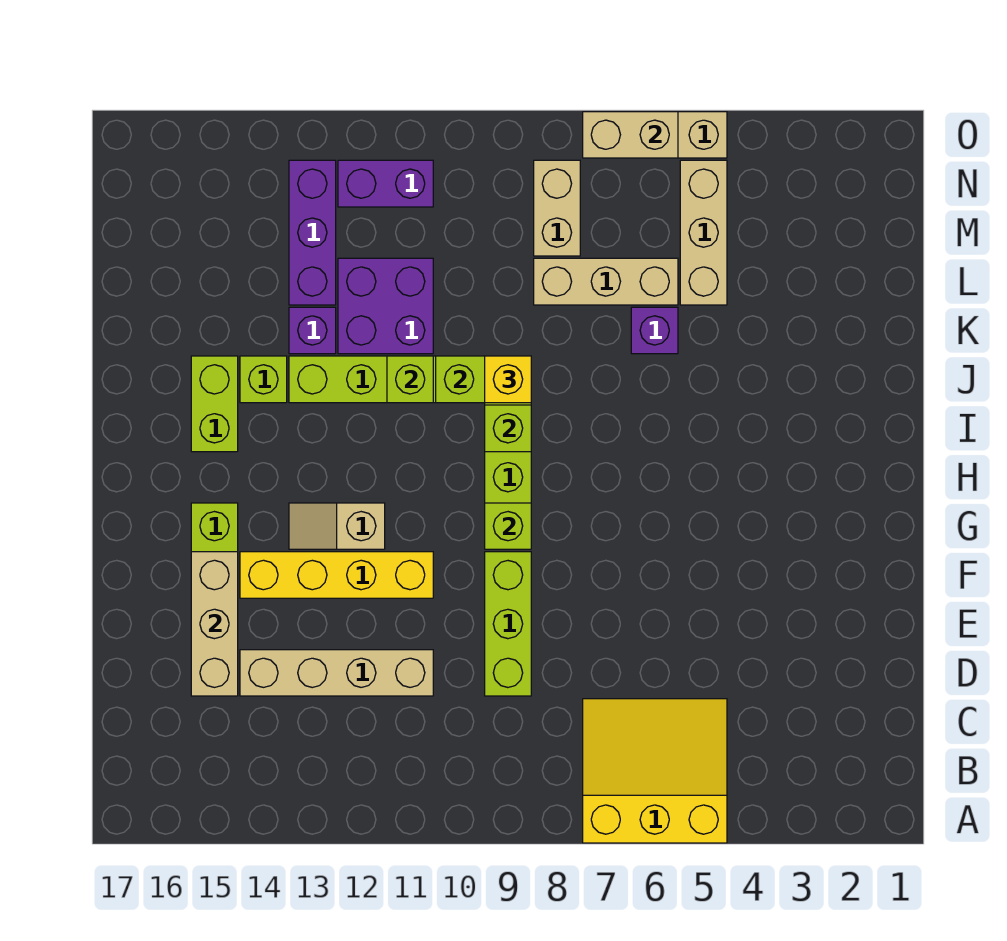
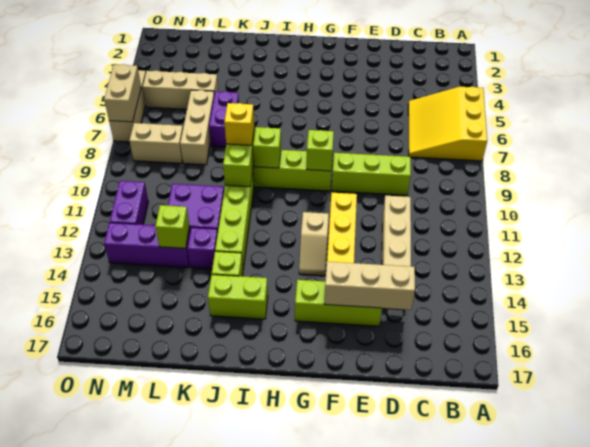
lime 1x1 brick [387,356,433,403] -> lime 1x1 brick moved to [155,205,190,248]
purple 1x1 brick [631,307,678,354] -> purple 1x2 brick [209,91,239,147]

